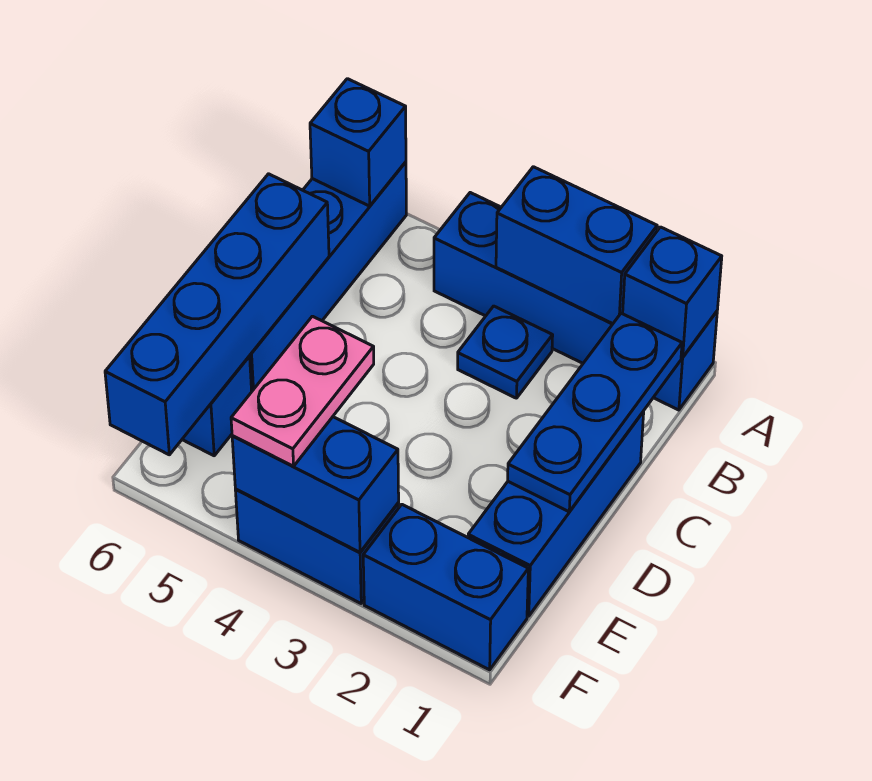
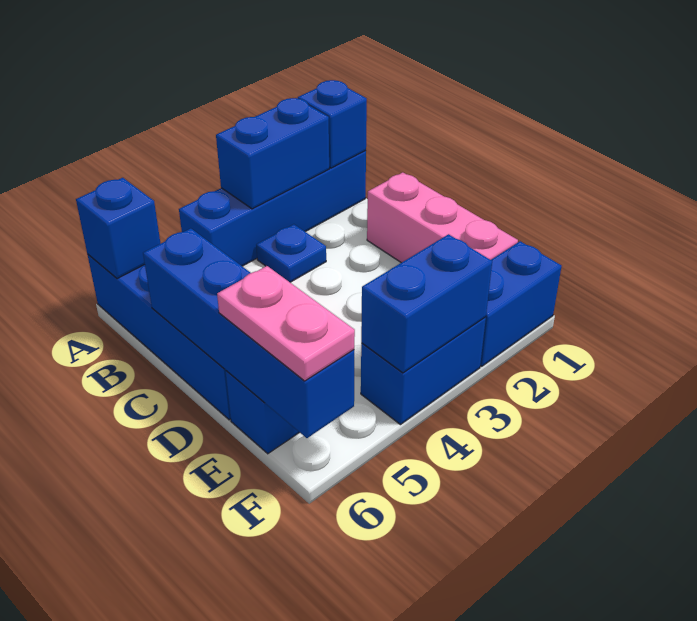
blue 1x3 plate [508,313,682,512] -> none
blue 1x3 brick [468,412,644,616] -> pink 1x3 brick [367,172,518,263]
pink 1x2 plate [231,316,374,466] -> pink 1x2 plate moved to [217,266,355,381]

